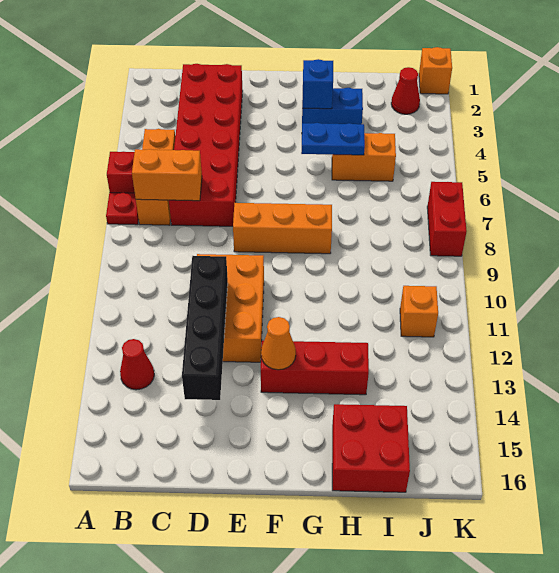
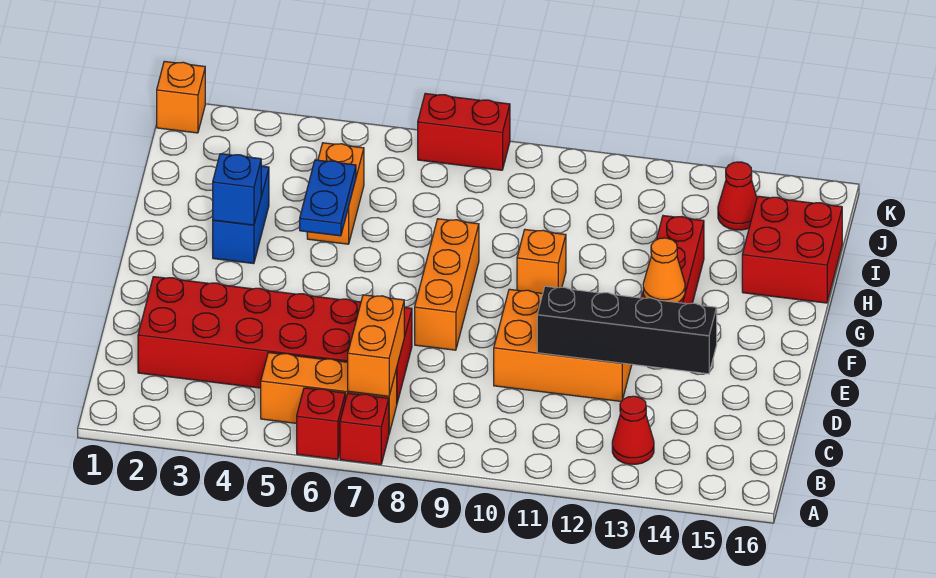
red 1x1 plate [106,193,139,225] -> red 1x1 brick [340,393,389,465]
red 1x1 cone [391,67,420,114] -> red 1x1 cone moved to [718,162,757,230]
orange 1x1 brick [400,286,438,337] -> orange 1x1 brick moved to [517,230,566,293]

